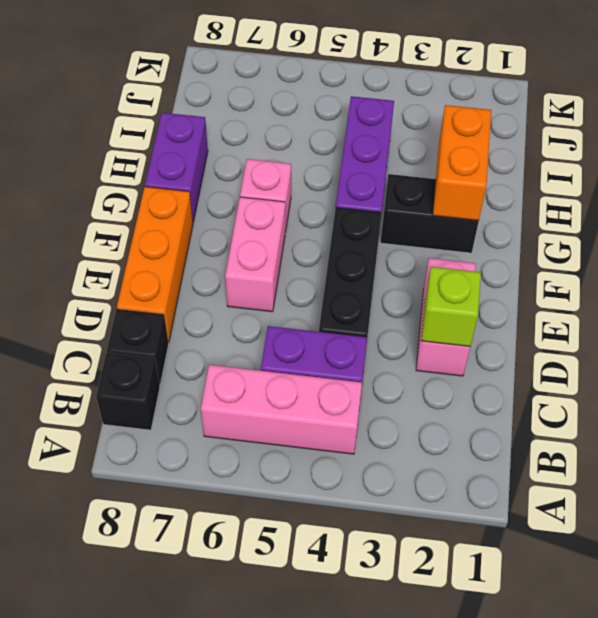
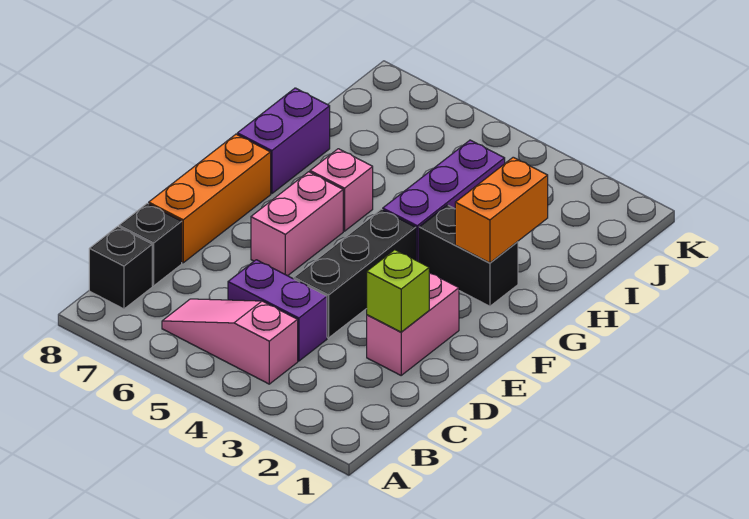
pink 1x3 brick [201,365,362,454] -> pink 1x3 slope [162,299,298,384]

